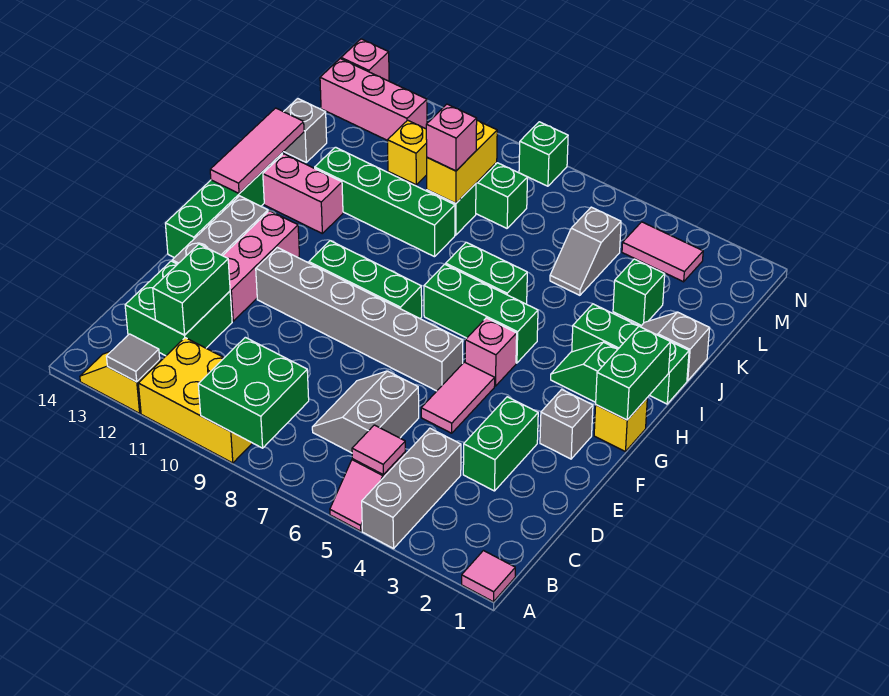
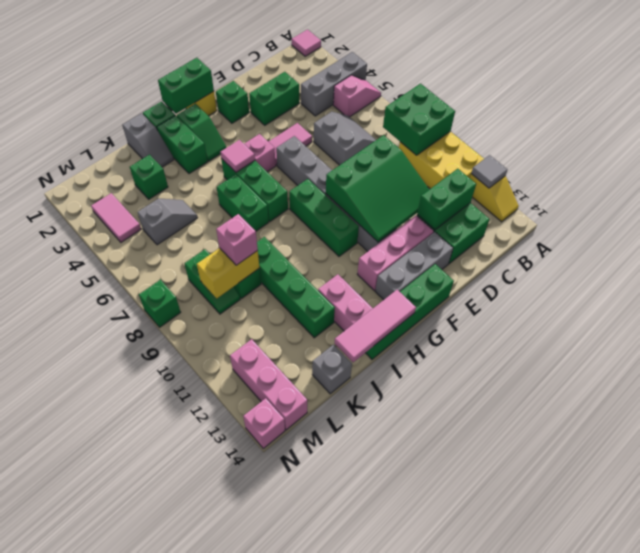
pink 1x1 tile [352,425,405,475] -> pink 1x1 tile moved to [220,140,255,172]
grey 2x2 slope [312,371,419,453] -> grey 2x2 slope turned to [314,112,376,165]
none -> green 3x3 slope [326,135,429,242]
grey 1x1 brick [540,389,593,459] -> green 1x1 brick [216,81,249,123]
yellow 1x1 brick [387,120,427,185] -> none

